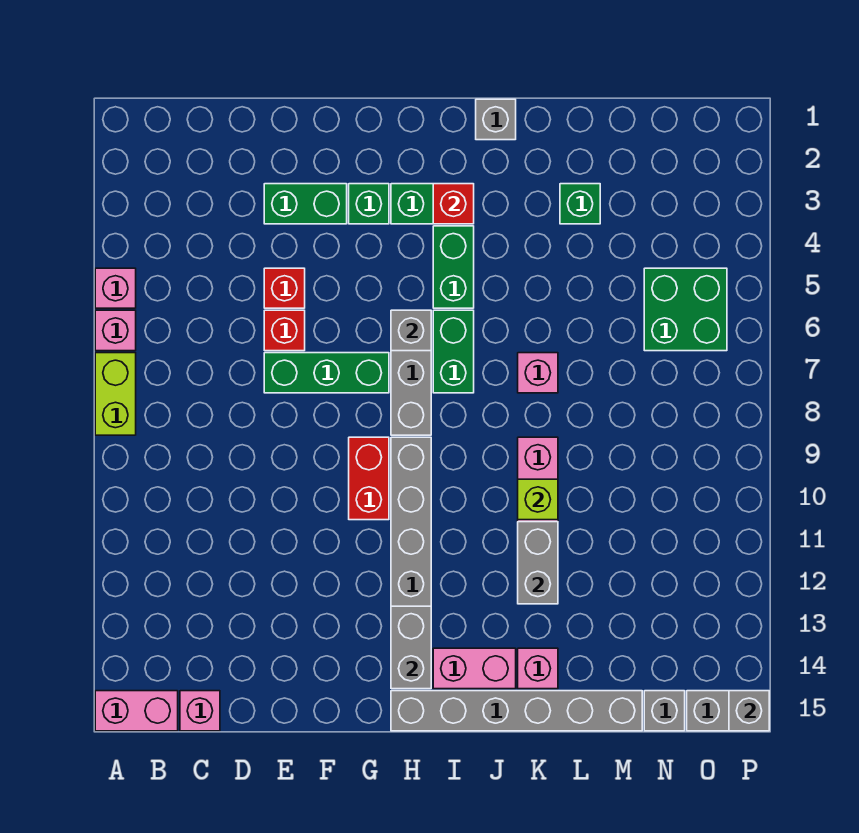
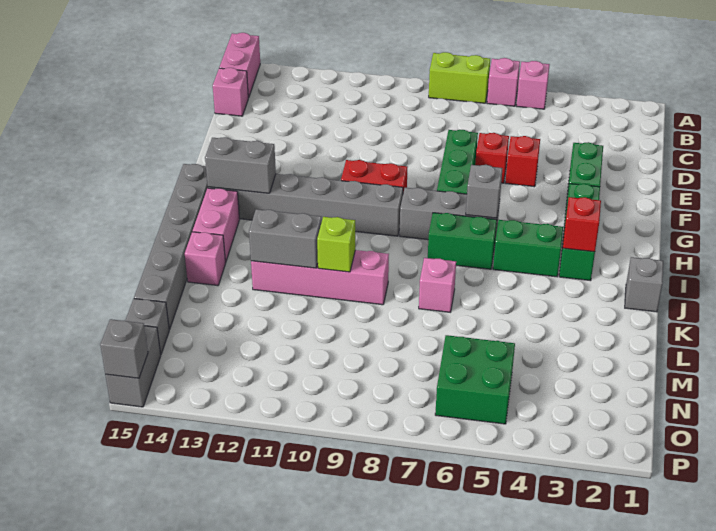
green 1x1 brick [560,184,600,224] -> none

